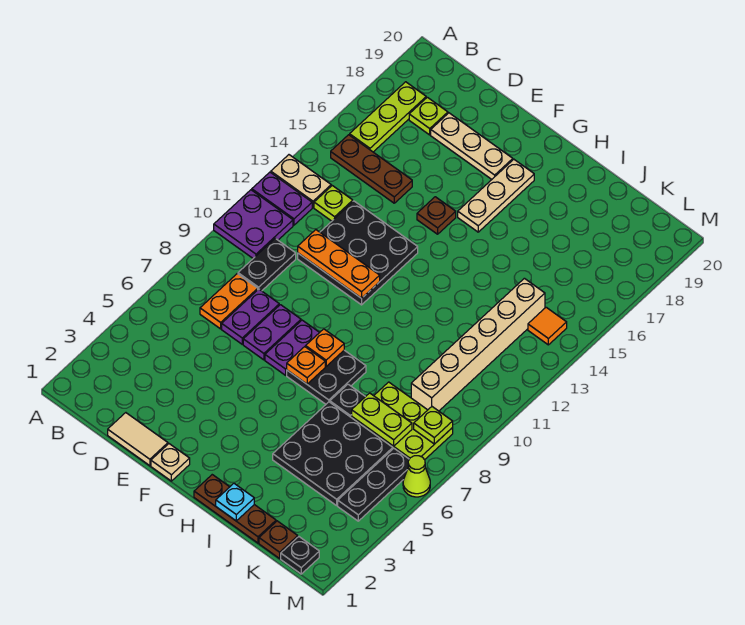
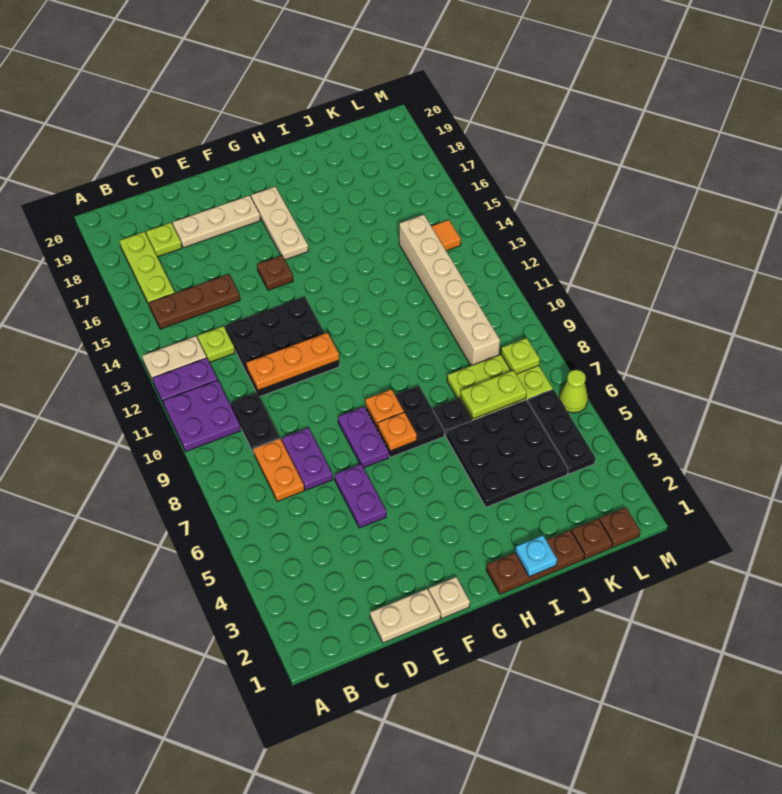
tan 1x2 tile [108,413,168,466] -> tan 1x2 plate [370,589,441,643]
purple 1x2 plate [243,305,301,360] -> purple 1x2 plate moved to [334,464,386,528]
black 1x1 plate [281,537,319,574] -> brown 1x1 plate [599,507,640,547]

